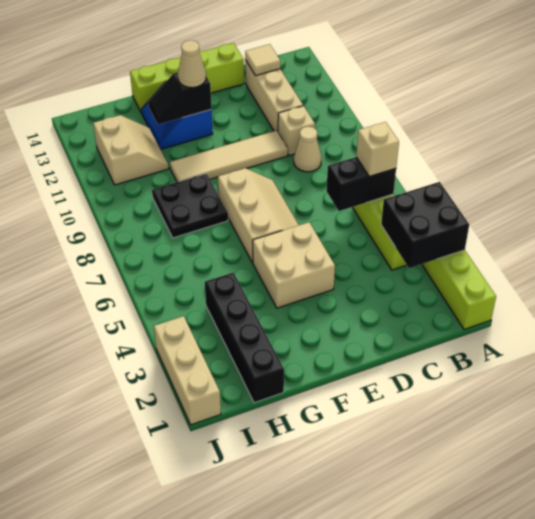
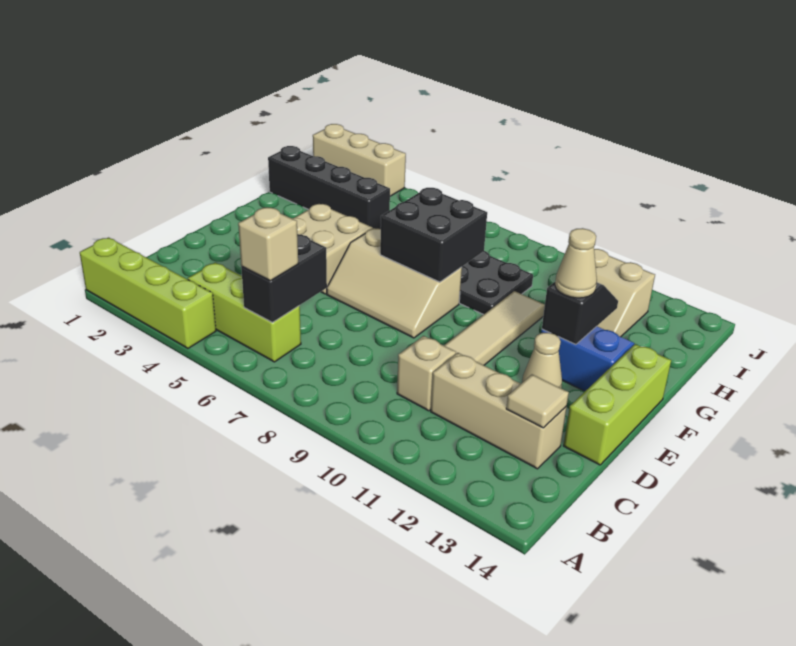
black 2x2 brick [381,182,469,268] -> black 2x2 brick moved to [380,188,487,282]
tan 1x1 cone [294,127,321,172] -> tan 1x1 cone moved to [522,333,562,388]
lime 1x4 brick [130,43,244,113] -> lime 1x3 brick [564,344,671,465]

